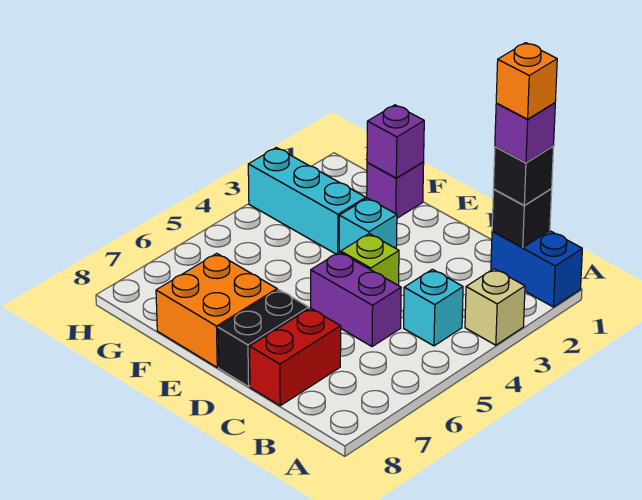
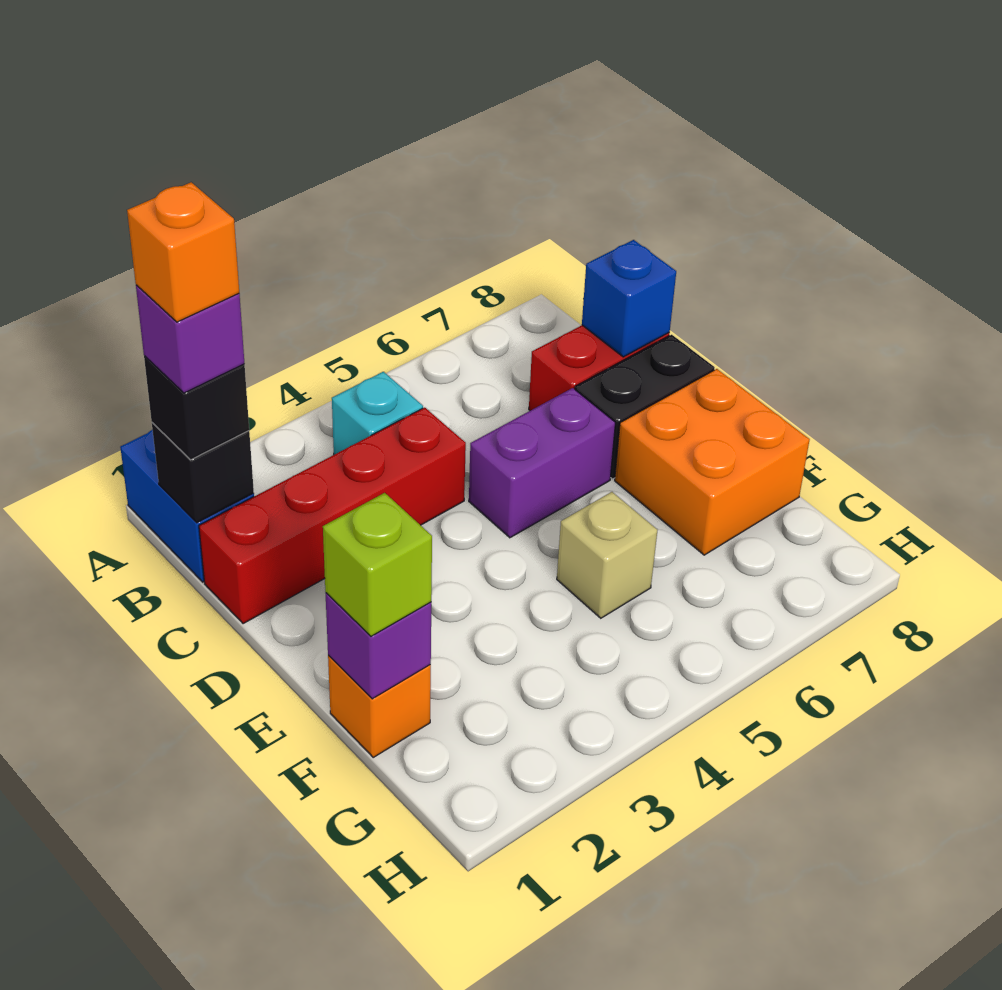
tan 1x1 brick [465,269,525,345] -> tan 1x1 brick moved to [557,492,657,618]
none -> red 1x4 brick [199,408,466,624]
purple 1x2 brick [311,252,401,347] -> purple 1x2 brick turned to [469,388,615,538]
none -> blue 1x1 brick [582,240,676,357]
lime 1x1 brick [341,234,399,286] -> lime 1x1 brick moved to [323,493,432,636]
cyan 1x1 brick [339,198,397,252] -> none
purple 1x1 brick [367,162,424,218] -> orange 1x1 brick [328,655,431,757]
cyan 1x3 brick [248,147,366,254] -> none

